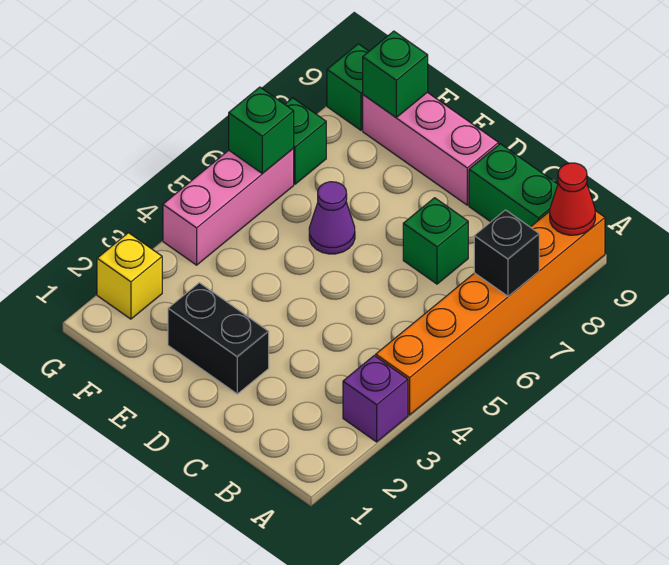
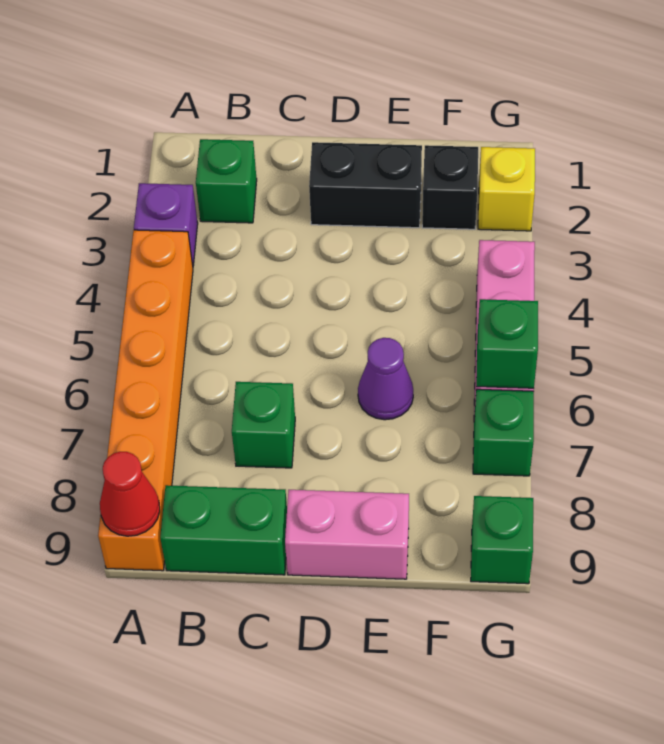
black 1x1 brick [474,210,539,296] -> black 1x1 brick moved to [422,145,478,229]
pink 1x3 brick [363,92,499,205] -> pink 1x2 brick [285,490,409,579]
green 1x1 brick [363,31,428,117] -> green 1x1 brick moved to [196,139,257,223]

